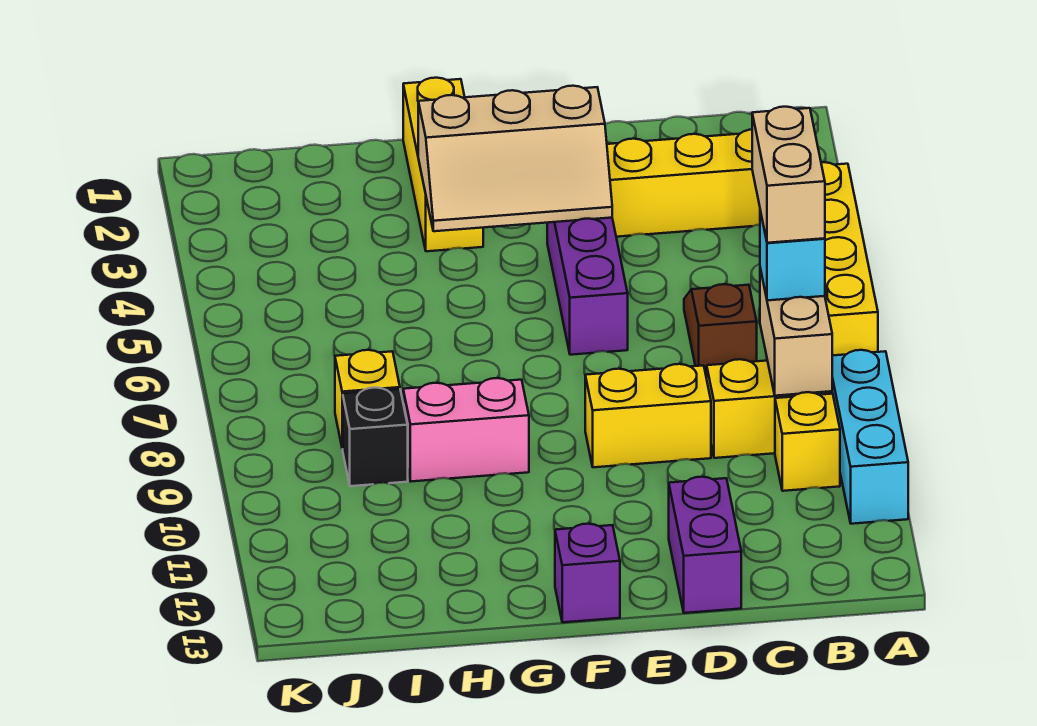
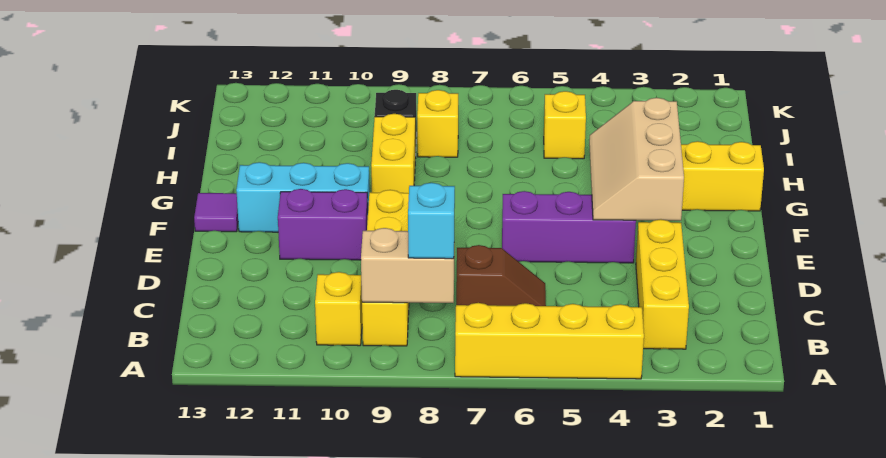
cyan 1x3 brick [832,350,908,524] -> cyan 1x3 brick moved to [236,162,370,232]
tan 1x2 brick [752,107,825,243] -> none
purple 1x2 brick [669,477,741,613] -> purple 1x2 brick moved to [278,189,368,260]
purple 1x1 brick [555,524,620,622] -> purple 1x1 tile [194,193,238,232]
pink 1x2 brick [403,378,529,481] -> yellow 1x2 brick [371,114,416,193]
none -> yellow 1x1 brick [544,91,586,159]

